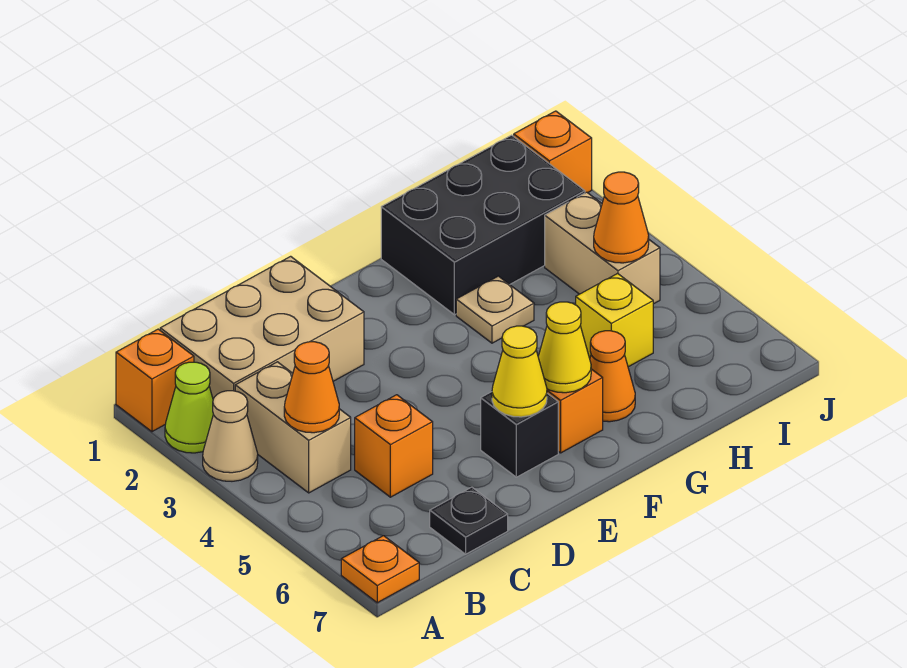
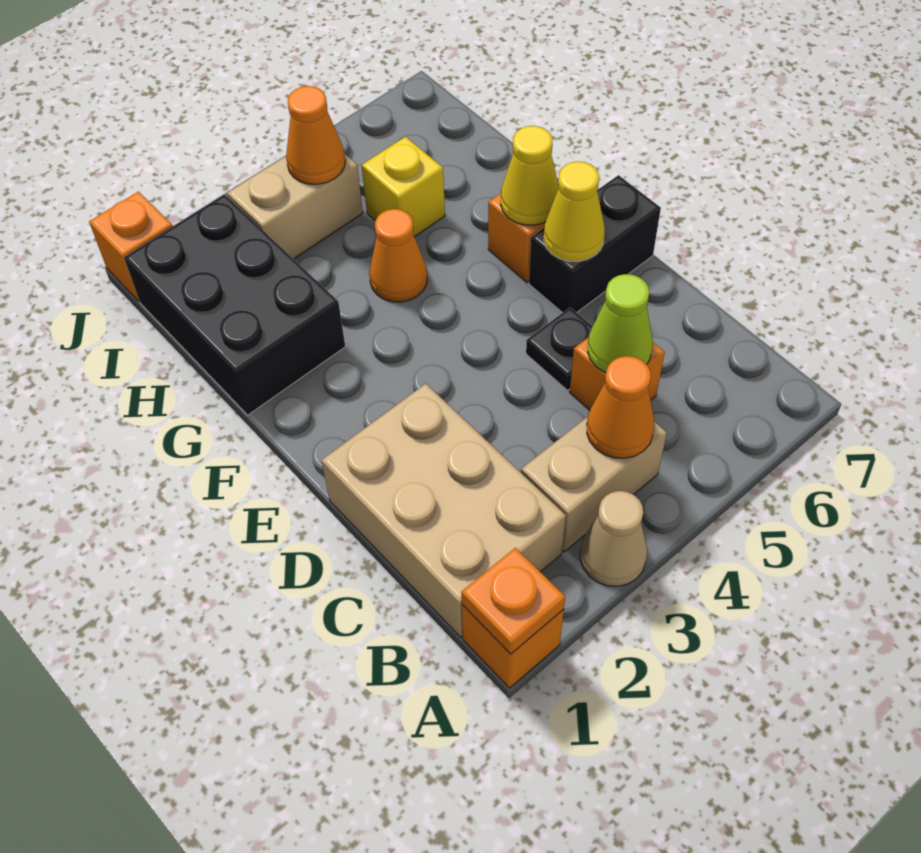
lime 1x1 cone [165,362,213,453] -> lime 1x1 cone moved to [588,274,653,373]
orange 1x1 plate [341,536,419,603] -> orange 1x1 plate moved to [461,548,565,654]
black 1x1 plate [430,487,508,554] -> black 1x1 plate moved to [526,307,593,390]
black 1x1 brick [481,392,558,477] -> black 1x2 brick [529,175,661,313]
tan 1x1 plate [456,276,534,343] -> none
orange 1x1 cone [590,331,635,422] -> orange 1x1 cone moved to [369,209,427,302]

